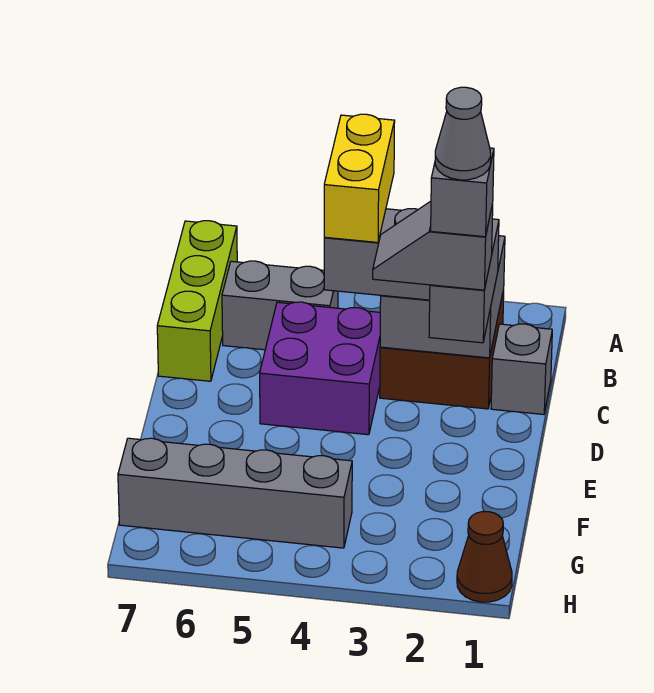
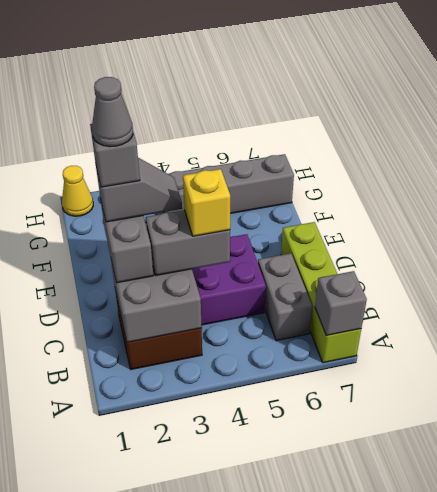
lime 1x3 brick [157,221,237,381] -> lime 1x4 brick [281,222,361,363]
yellow 1x2 brick [324,114,395,242] -> yellow 1x1 brick [183,169,230,236]
grey 1x2 brick [222,261,338,350] -> grey 1x2 brick turned to [258,253,313,341]
grey 1x1 brick [491,324,552,414] -> grey 1x1 brick moved to [315,271,367,335]
brown 1x1 cone [457,512,512,602] -> yellow 1x1 cone [62,166,93,216]

